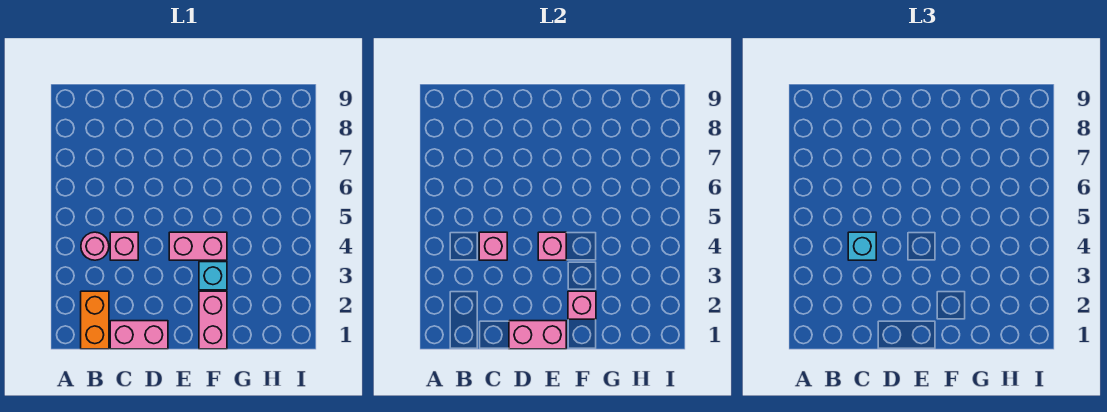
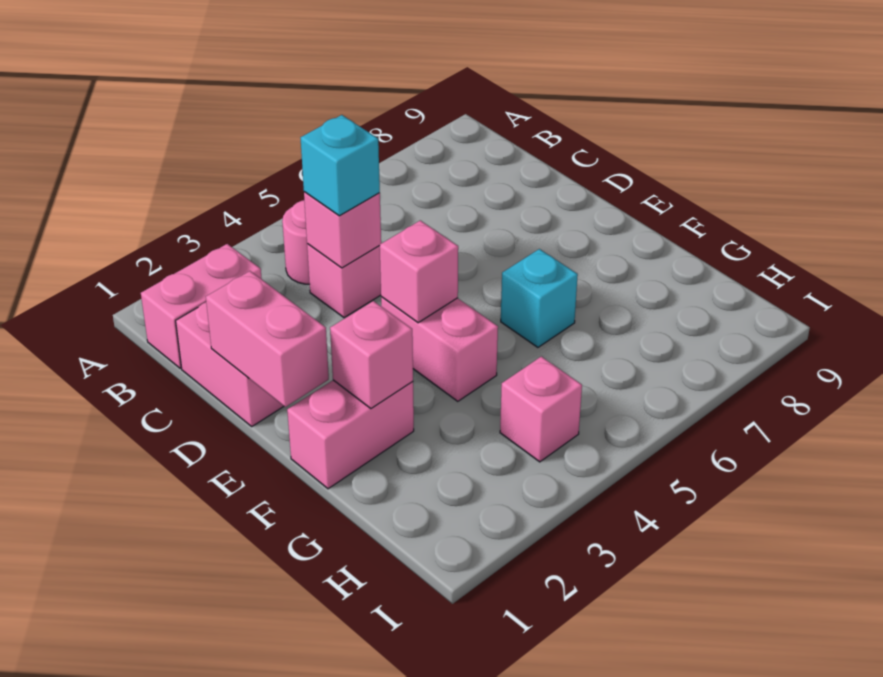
orange 1x2 brick [81,291,109,349] -> pink 1x2 brick [141,244,262,368]
cyan 1x1 brick [199,262,227,290] -> cyan 1x1 brick moved to [501,249,578,347]
none -> pink 1x1 brick [500,356,582,462]

